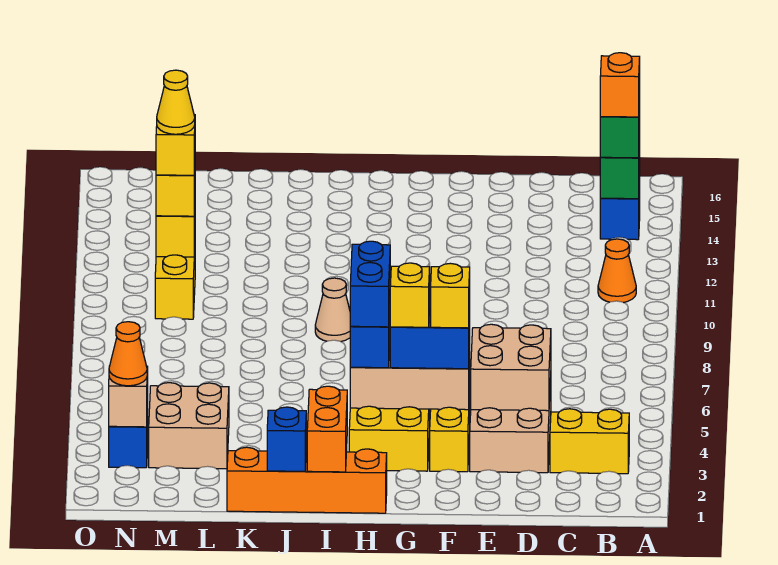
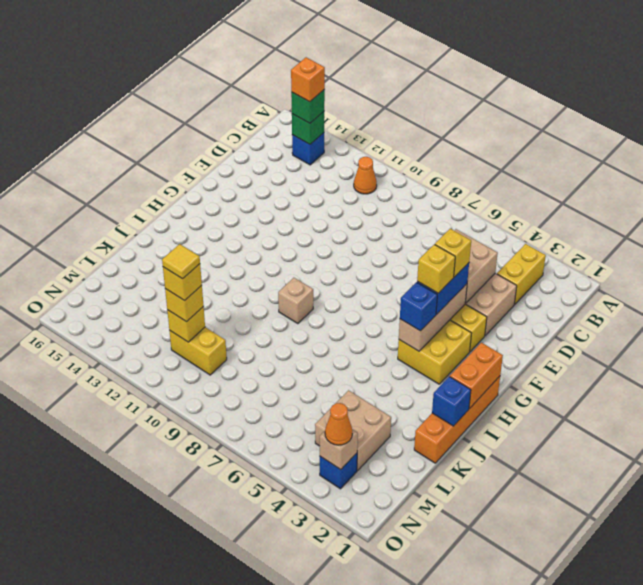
blue 1x2 brick [350,241,390,327] -> none
orange 1x2 brick [307,386,347,472] -> orange 1x2 brick turned to [450,343,503,408]
tan 1x1 cone [315,278,351,342] -> tan 1x1 brick [278,278,313,324]
yellow 1x1 cone [157,70,195,134] -> yellow 1x1 tile [162,244,200,279]

